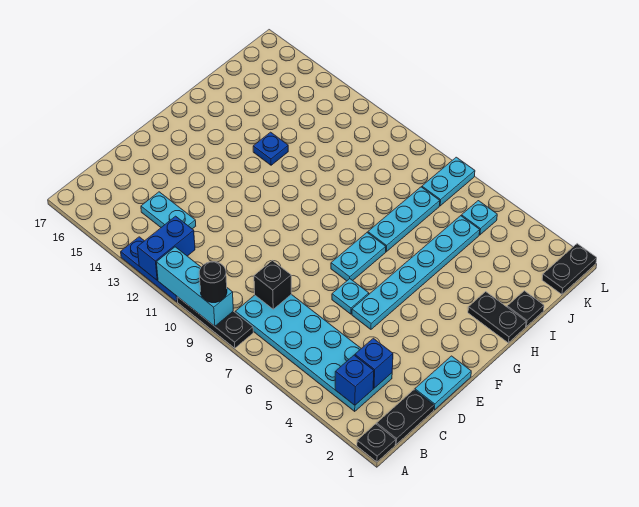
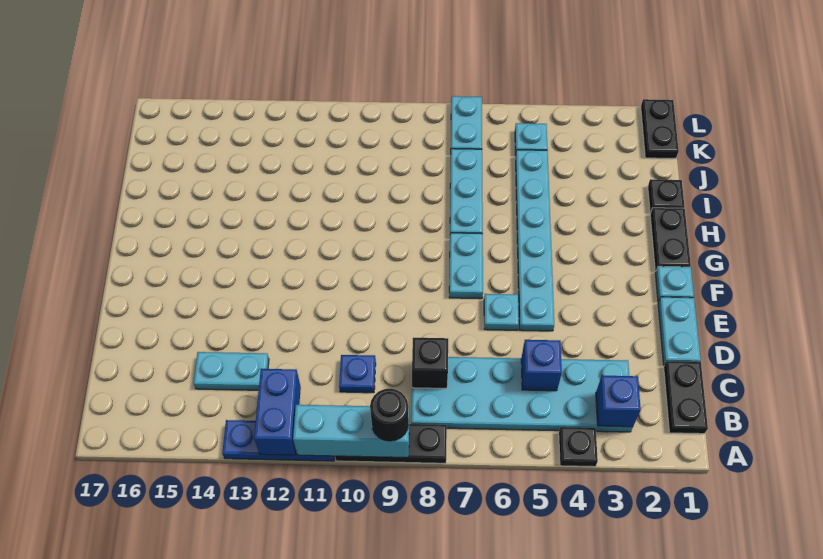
black 1x1 plate [357,424,396,462] -> black 1x1 plate moved to [559,427,598,467]
blue 1x1 brick [355,338,393,388] -> blue 1x1 brick moved to [521,340,562,391]
none -> cyan 1x1 plate [655,266,694,302]
black 1x2 plate [468,292,526,343] -> black 1x2 plate turned to [650,208,691,271]
blue 1x1 plate [253,132,288,165] -> blue 1x1 plate moved to [339,355,376,393]

